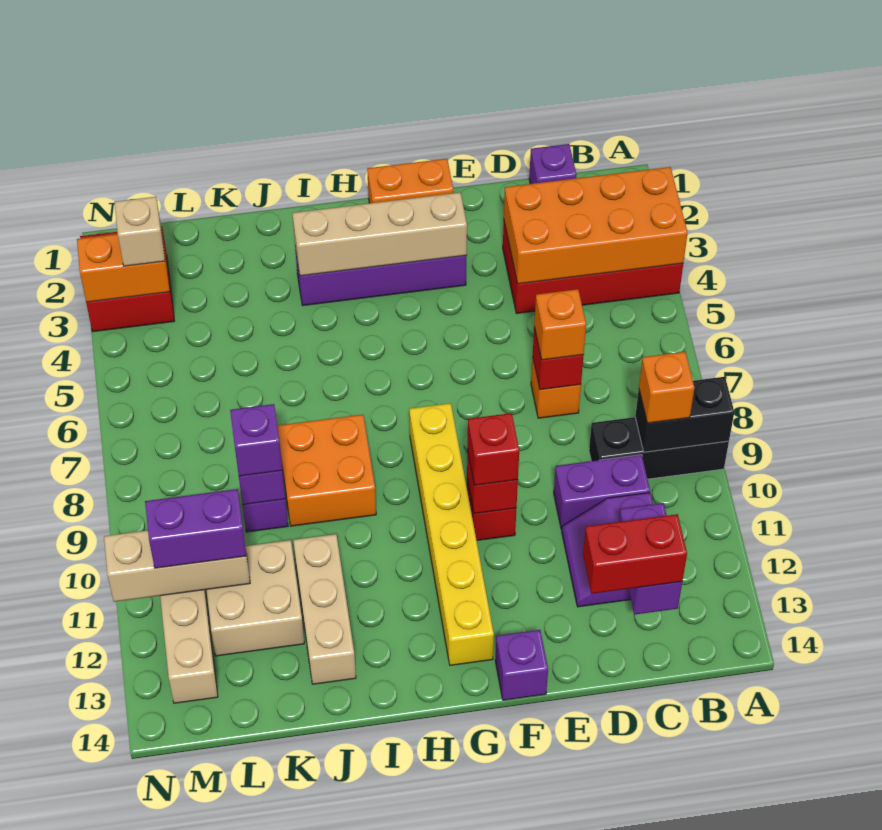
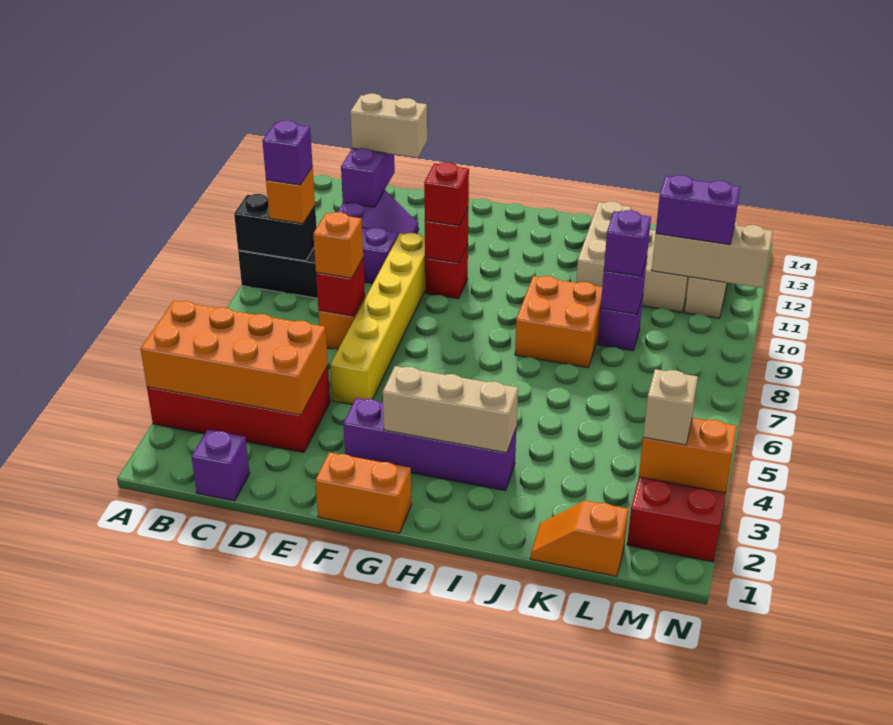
red 1x2 brick [583,514,687,594] -> tan 1x2 brick [350,94,427,158]
tan 1x4 brick [292,192,467,276] -> tan 1x3 brick [383,366,518,453]
purple 1x1 brick [495,630,548,700] -> purple 1x1 brick moved to [262,120,313,185]
yellow 1x6 brick [409,403,494,665] -> yellow 1x6 brick moved to [330,233,425,405]
none -> orange 1x2 slope [531,501,628,577]

